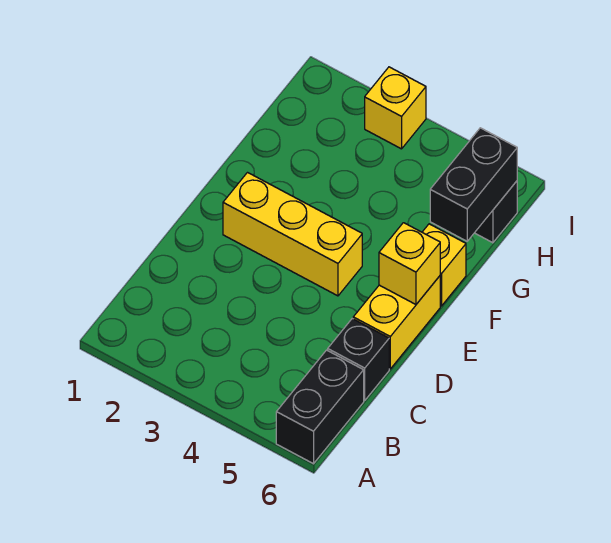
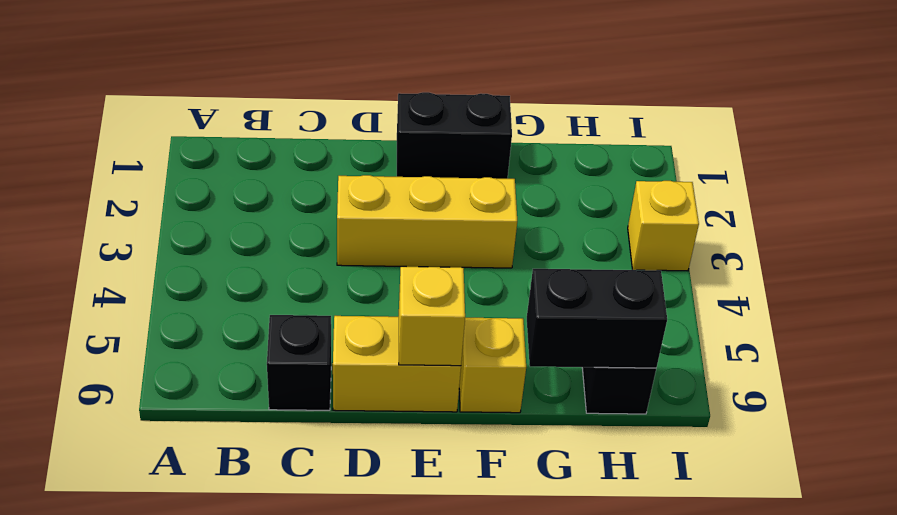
black 1x2 brick [276,350,364,464] -> black 1x2 brick moved to [397,92,512,179]
yellow 1x3 brick [223,173,362,296] -> yellow 1x3 brick turned to [337,175,517,268]

